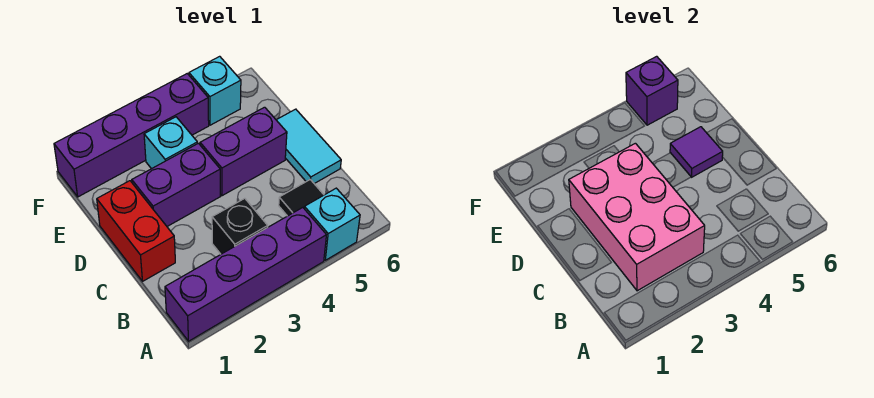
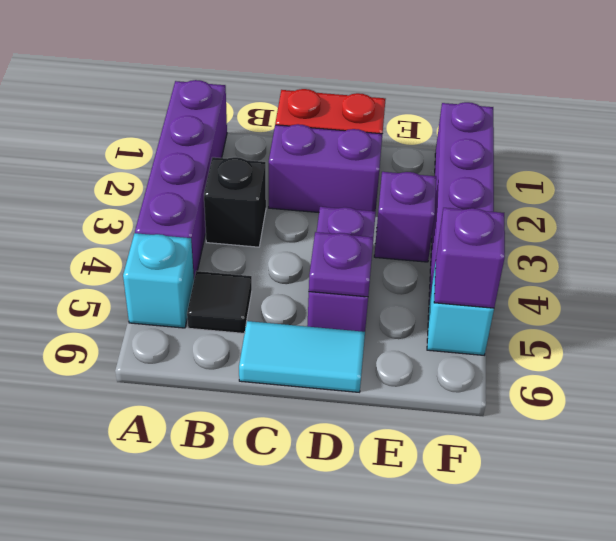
pink 2x3 brick [569,143,705,291] -> none
purple 1x2 brick [132,143,220,226] -> purple 1x2 brick turned to [269,124,382,212]
purple 1x1 tile [670,127,723,177] -> purple 1x1 plate [309,232,373,297]
cyan 1x1 brick [144,117,197,169] -> purple 1x1 brick [374,172,436,262]

